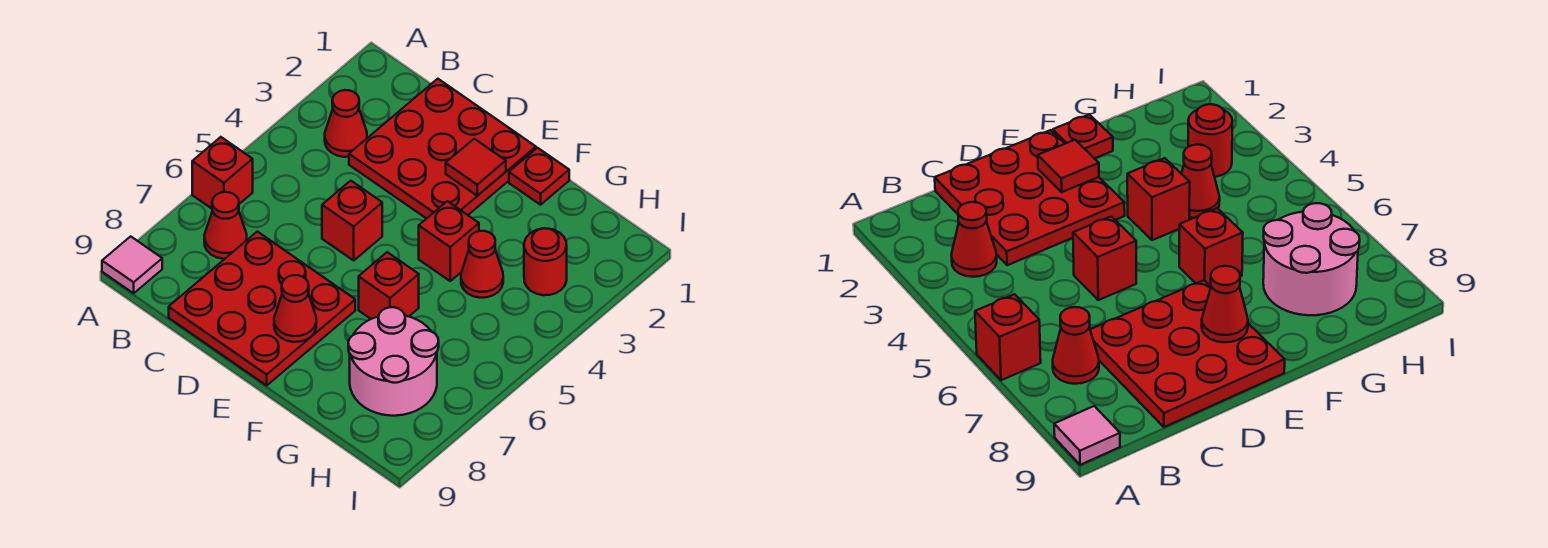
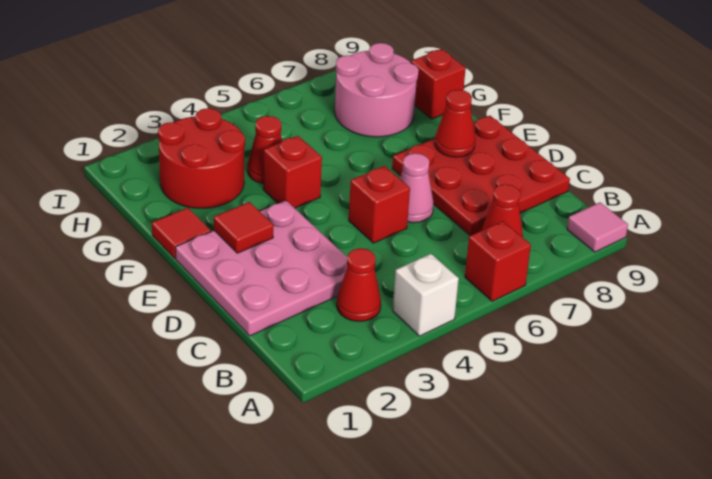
none -> white 1x1 brick [393,254,459,336]
red 3x3 plate [349,79,536,219] -> pink 3x3 plate [175,201,348,336]
none -> pink 1x1 cone [400,153,434,223]
red 1x1 plate [509,148,569,205] -> red 1x1 tile [152,208,211,258]
red 1x1 brick [359,252,419,319] -> red 1x1 brick moved to [411,49,466,119]
red 1x1 round brick [524,228,567,295] -> red 2x2 round brick [158,108,245,208]

